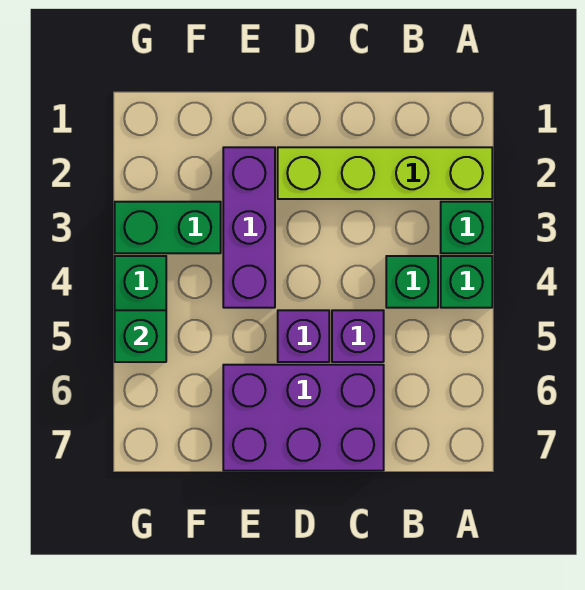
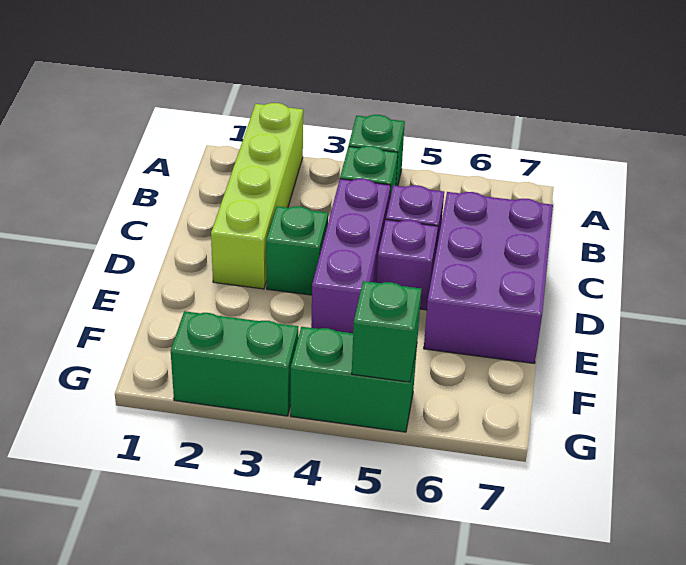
green 1x1 brick [441,202,492,253] -> green 1x1 brick moved to [266,206,328,295]
purple 1x3 brick [223,147,275,308] -> purple 1x3 brick turned to [311,179,391,333]
green 1x2 brick [115,202,221,253] -> green 1x2 brick turned to [171,311,298,416]

